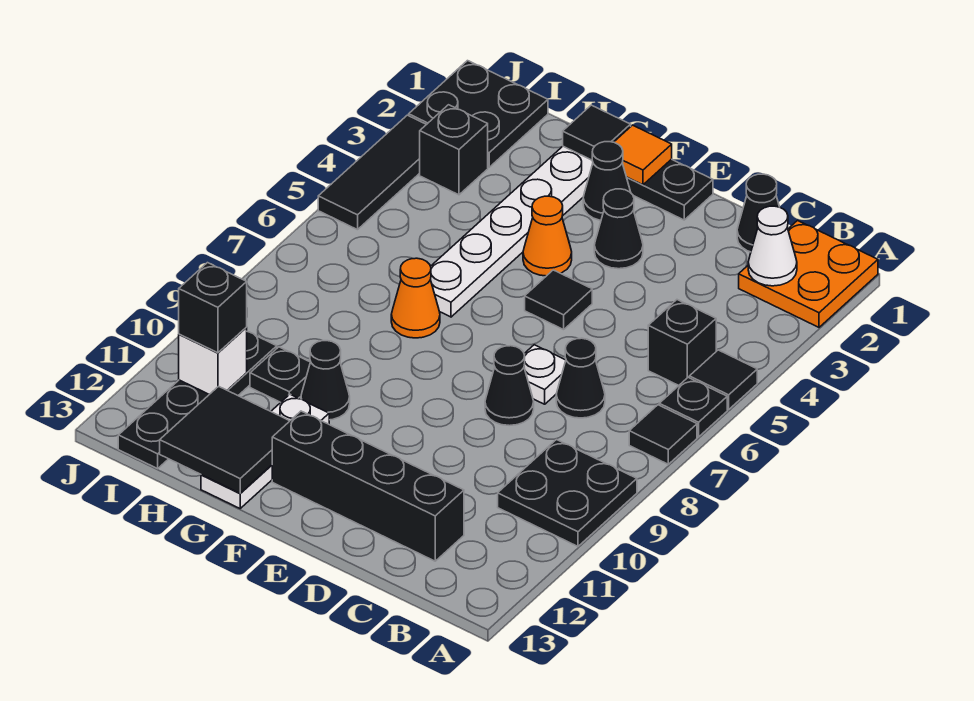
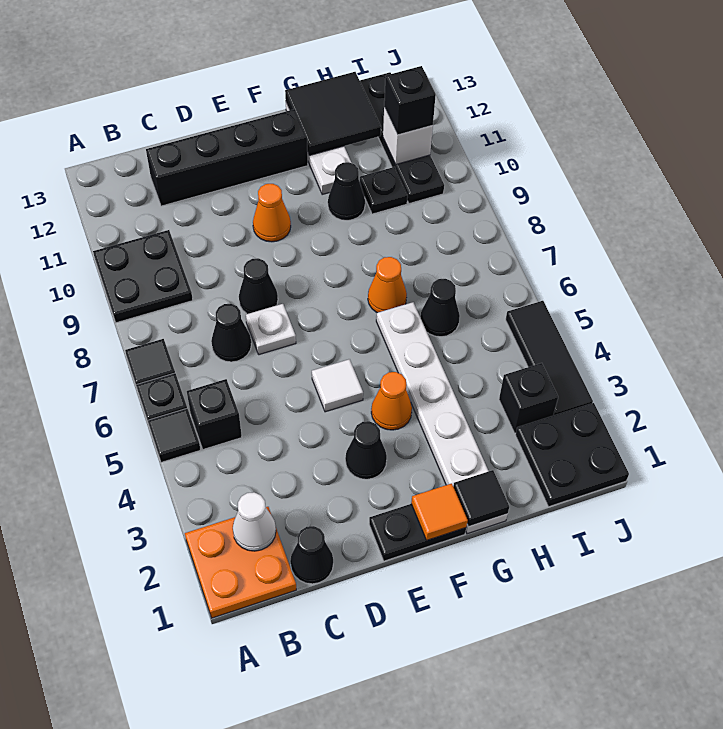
black 1x1 tile [525,270,592,330] -> white 1x1 tile [312,359,363,412]
none -> orange 1x1 cone [253,184,291,242]
black 1x1 cone [583,142,631,221] -> black 1x1 cone moved to [421,279,460,337]

